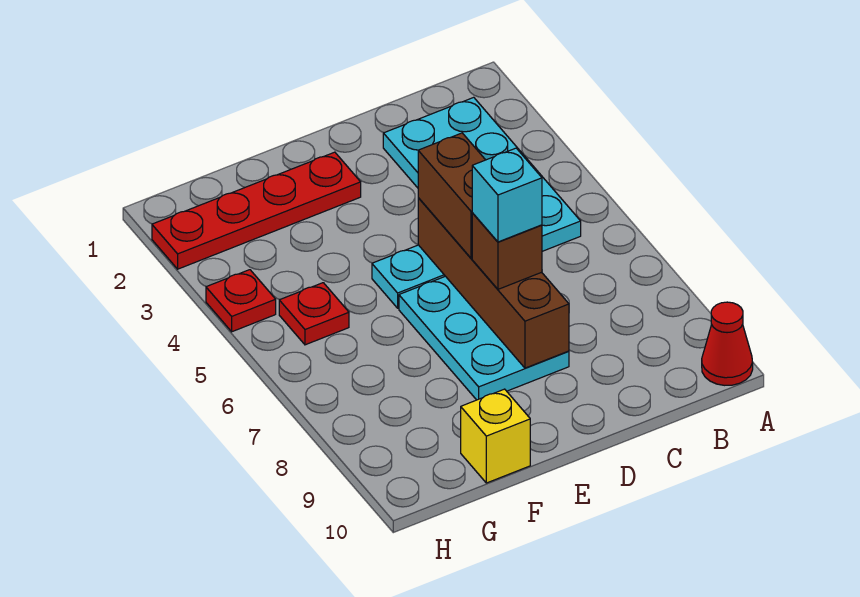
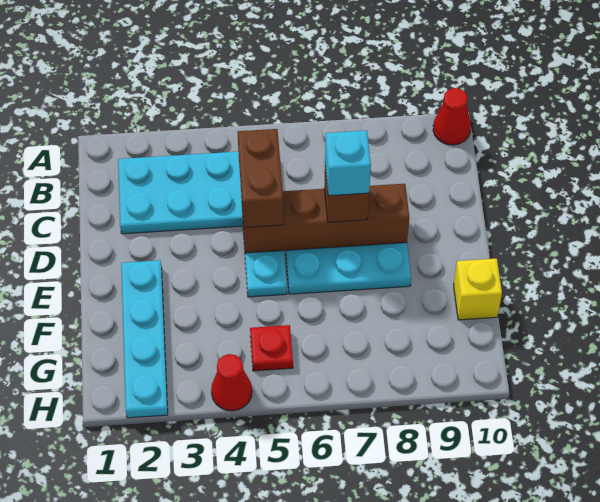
brown 1x2 brick [418,133,485,258] -> brown 1x2 brick turned to [238,129,284,228]
red 1x4 plate [152,152,361,269] -> cyan 1x4 plate [121,260,168,418]
red 1x1 plate [206,270,276,332] -> red 1x1 cone [211,354,252,411]

